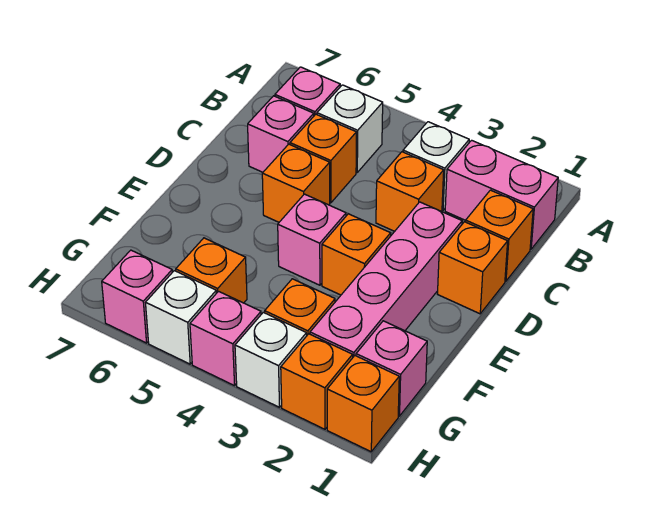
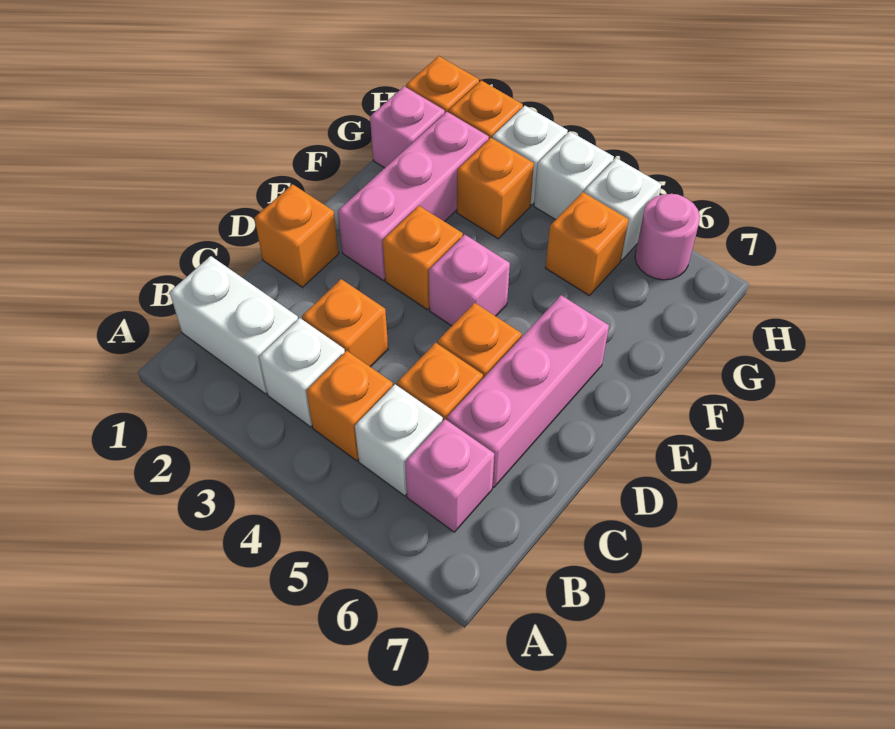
pink 1x2 brick [445,140,558,249] -> white 1x2 brick [170,256,298,394]
orange 1x1 brick [466,190,533,281] -> orange 1x1 brick moved to [306,351,393,461]
pink 1x1 brick [248,96,314,172] -> pink 1x3 brick [447,295,609,487]
pink 1x4 brick [310,202,462,357] -> pink 1x3 brick [338,112,489,280]
pink 1x1 brick [190,291,261,386] -> white 1x1 brick [534,132,614,220]
pink 1x1 brick [102,250,172,343] -> pink 1x1 round brick [635,194,700,280]

